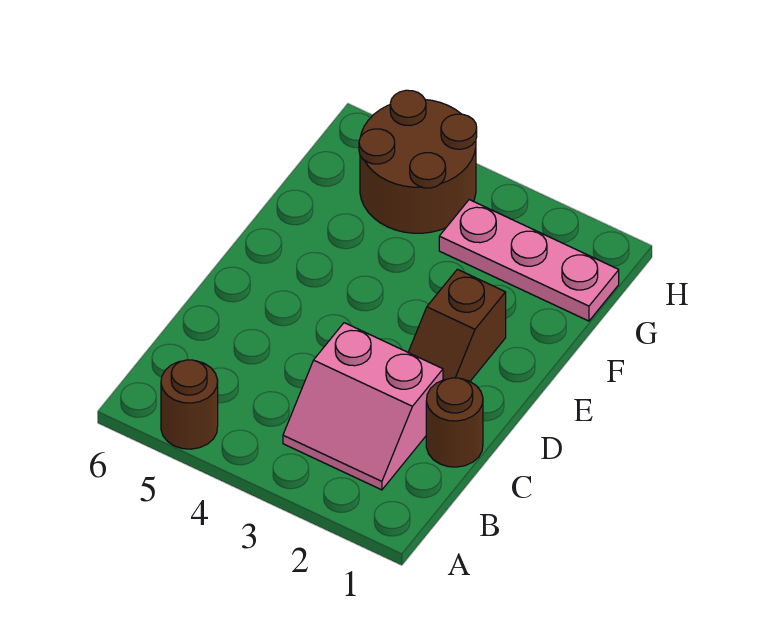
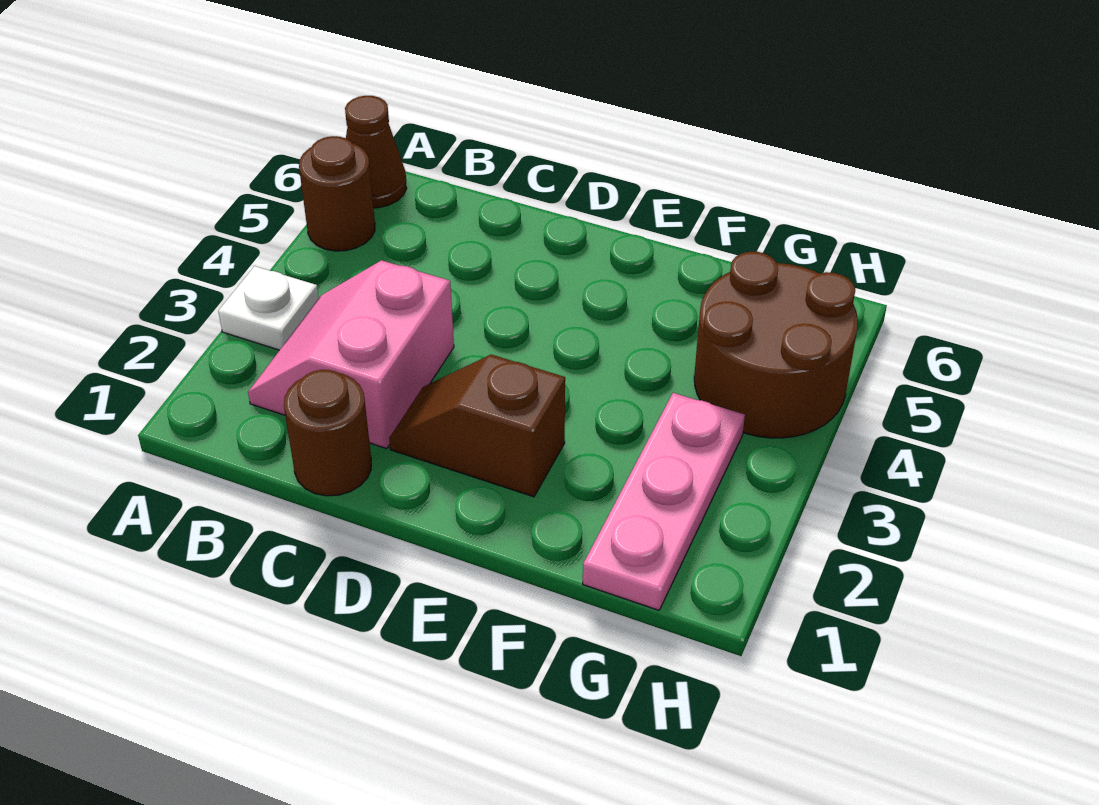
none -> white 1x1 plate [218,266,319,350]
none -> brown 1x1 cone [345,96,407,208]

